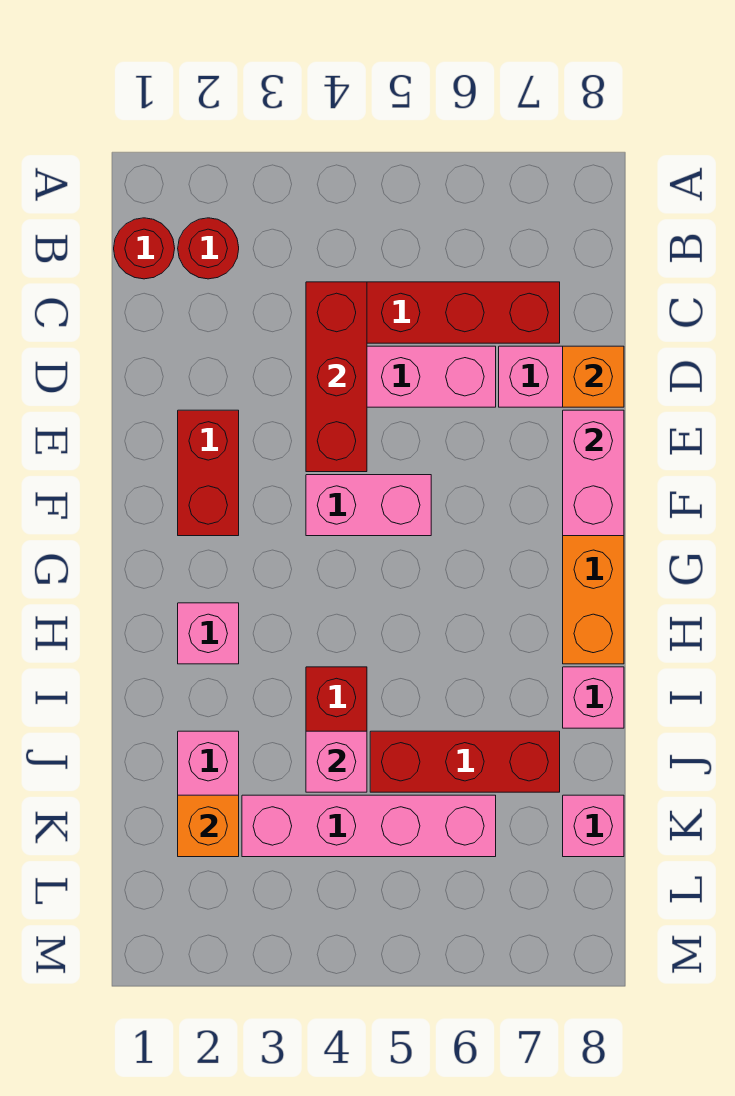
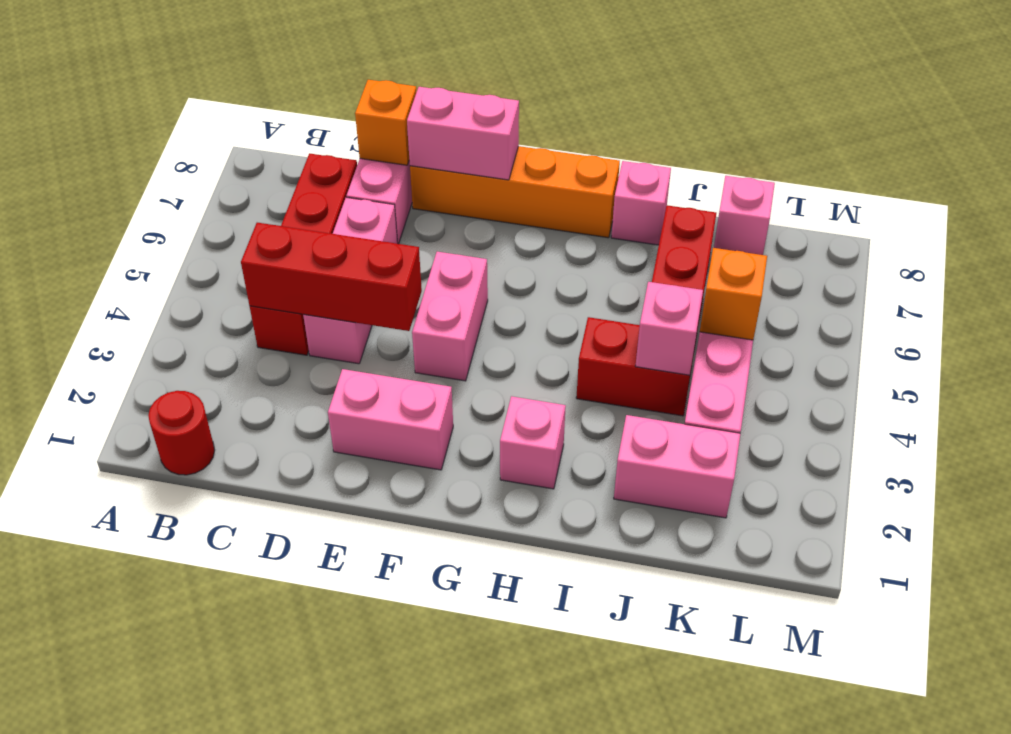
red 1x1 round brick [178,218,239,279] -> none
red 1x2 brick [178,410,239,536] -> pink 1x2 brick [328,369,453,470]
orange 1x1 brick [178,795,239,857] -> orange 1x1 brick moved to [700,248,767,340]

